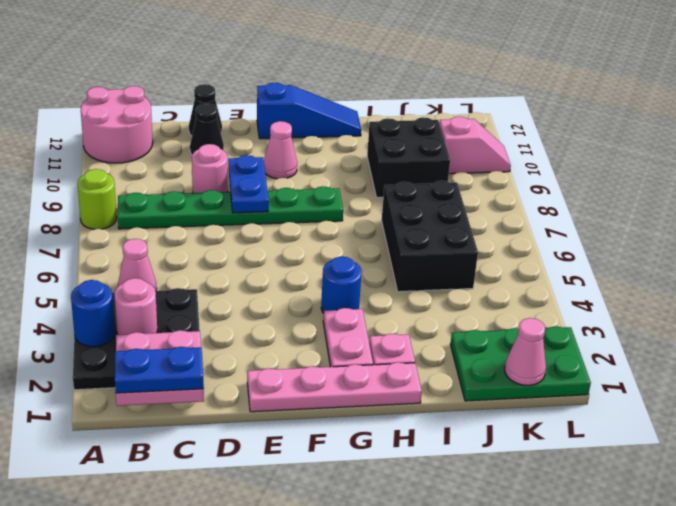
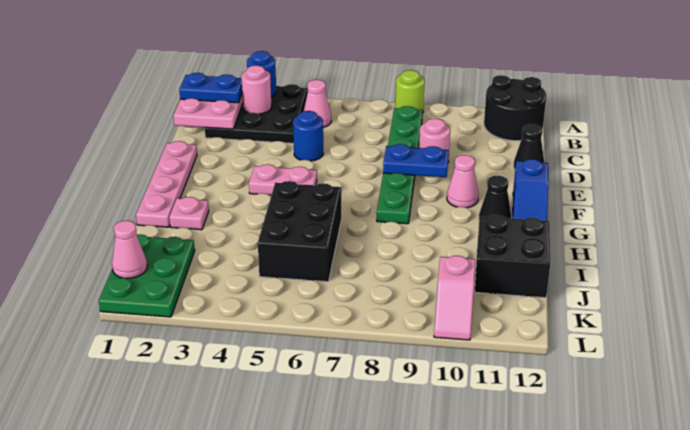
pink 2x2 round brick [81,86,153,163] -> black 2x2 round brick [484,75,546,141]
blue 1x2 plate [115,347,204,393] -> blue 1x2 plate turned to [179,73,242,103]
black 1x1 cone [190,103,224,155] -> black 1x1 cone moved to [479,176,511,218]
pink 1x2 plate [323,308,373,367] -> pink 1x2 plate moved to [249,164,317,195]
blue 1x1 round brick [321,256,362,313] -> blue 1x1 round brick moved to [293,111,323,161]
black 2x3 brick [382,181,478,292] -> black 2x3 brick turned to [258,181,341,282]
black 2x2 brick [367,117,450,197] -> black 2x2 brick moved to [475,215,550,298]

